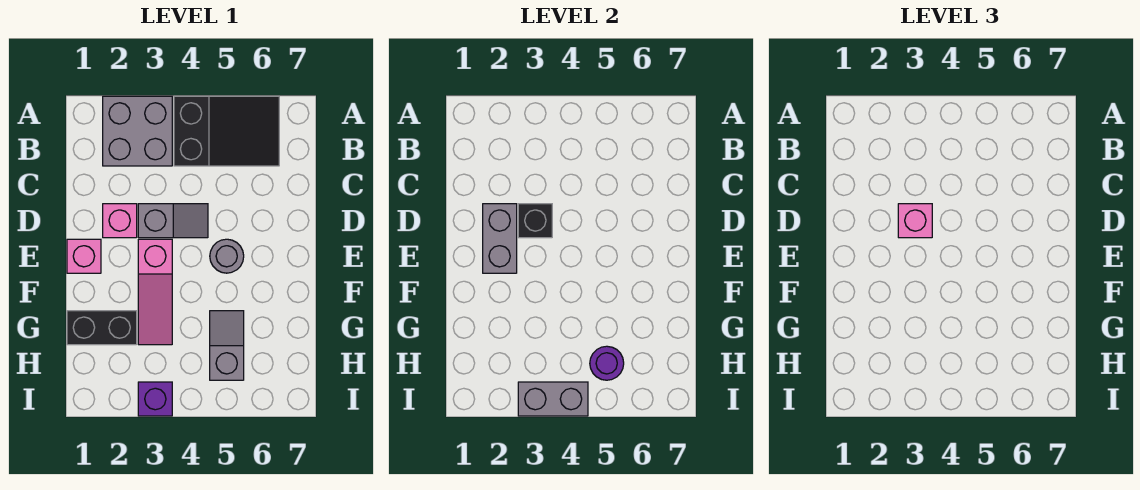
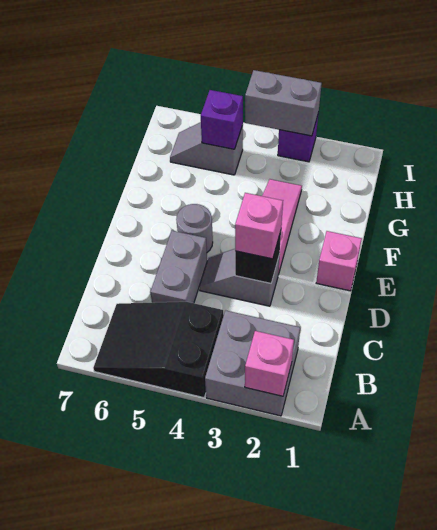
pink 1x1 brick [103,204,137,238] -> pink 1x1 brick moved to [245,331,294,396]
grey 1x2 brick [483,204,517,273] -> grey 1x2 brick moved to [150,231,207,303]
black 1x2 brick [67,311,137,345] -> none
grey 1x2 slope [210,311,244,380] -> grey 1x2 slope turned to [170,122,243,175]
purple 1x1 round brick [590,346,624,380] -> purple 1x1 brick [201,90,243,149]

